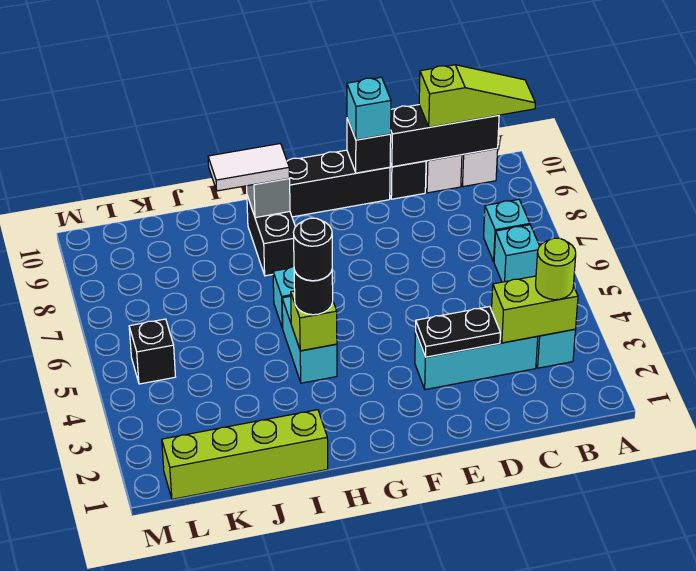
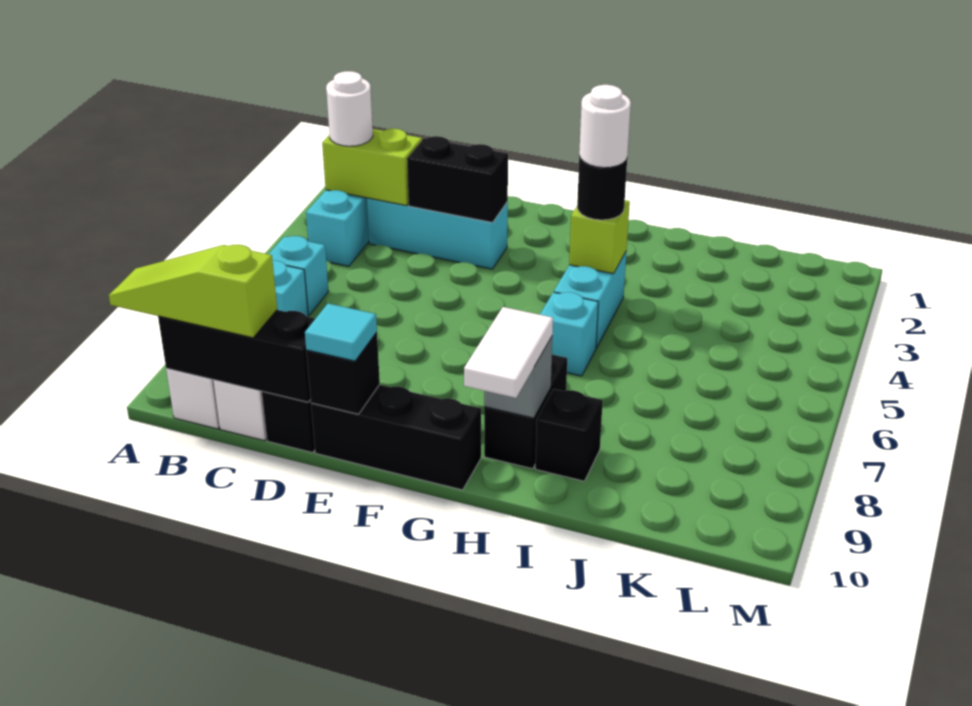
lime 1x1 round brick [536,238,576,300] -> white 1x1 round brick [326,71,373,146]
black 1x2 plate [416,307,500,357] -> black 1x2 brick [407,136,508,222]
cyan 1x1 brick [347,77,391,140] -> cyan 1x1 tile [305,303,377,361]
black 1x1 round brick [294,218,332,281] -> white 1x1 round brick [579,85,631,168]
white 1x2 tile [208,144,290,191] -> white 1x2 tile turned to [464,307,553,398]
lime 1x4 brick [162,410,328,499] -> none
black 1x1 brick [129,319,175,384] -> black 1x1 brick moved to [535,389,603,481]

